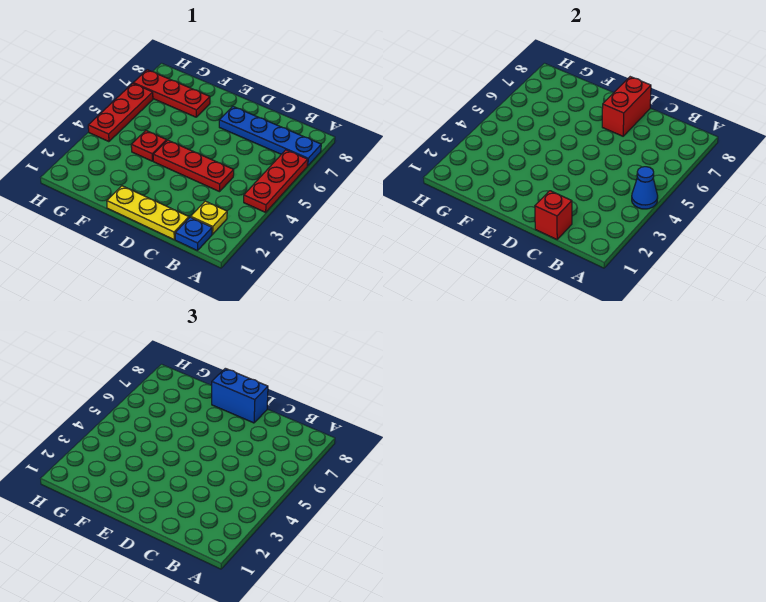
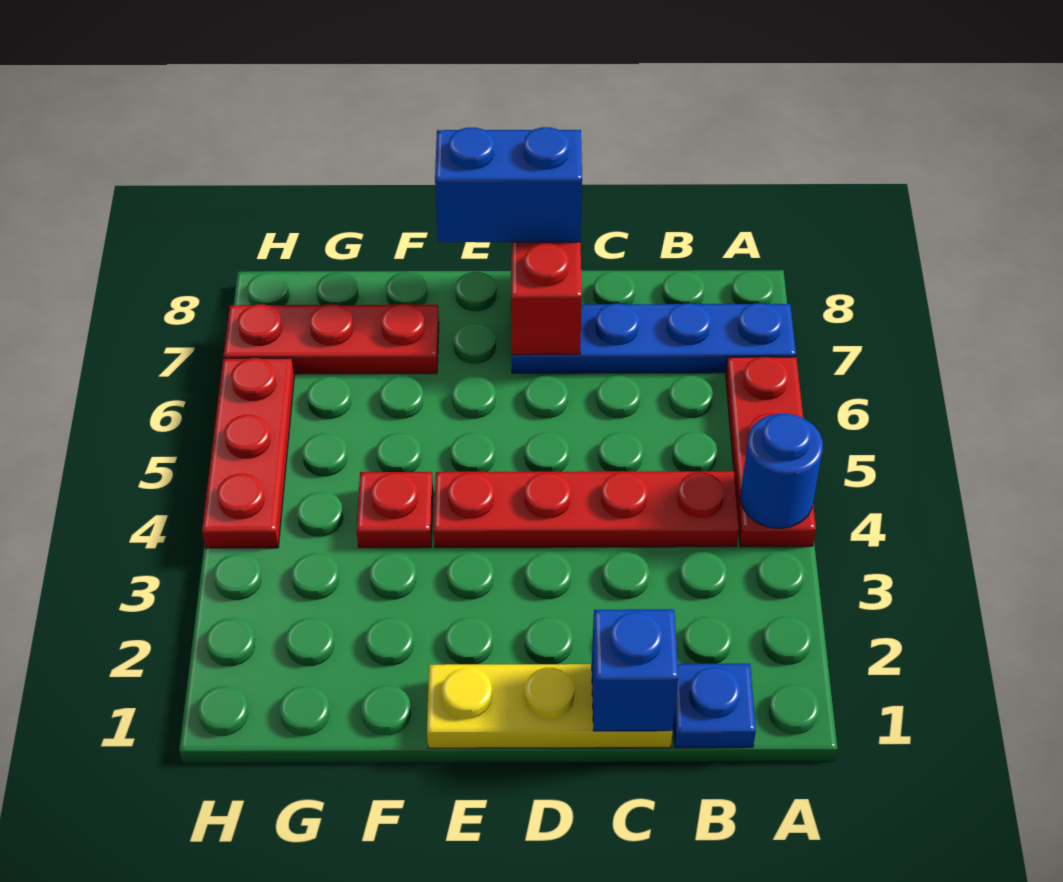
blue 1x1 cone [632,167,658,209] -> blue 1x1 round brick [740,413,823,529]
yellow 1x1 plate [191,201,227,234] -> none
red 1x1 brick [535,191,572,239] -> blue 1x1 brick [592,609,678,731]
red 1x3 plate [153,140,234,192] -> red 1x4 plate [434,471,739,547]

